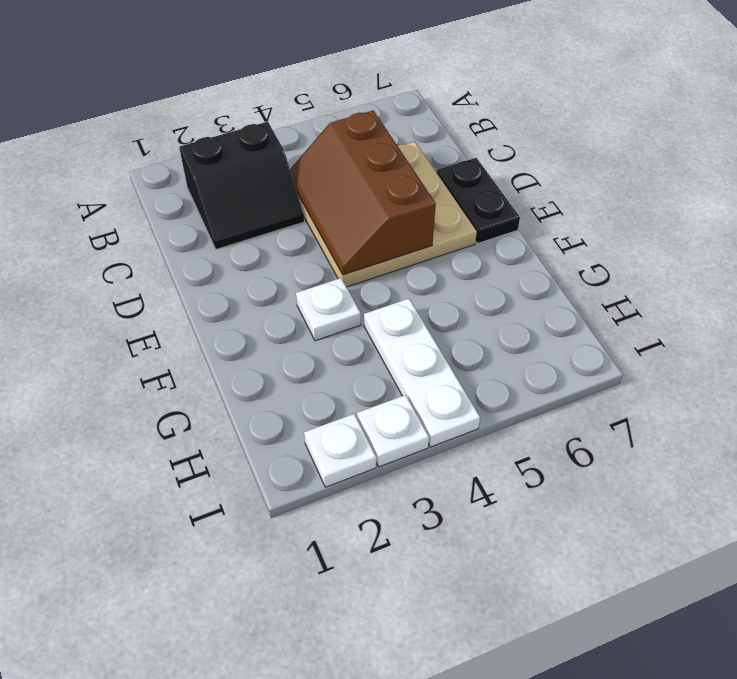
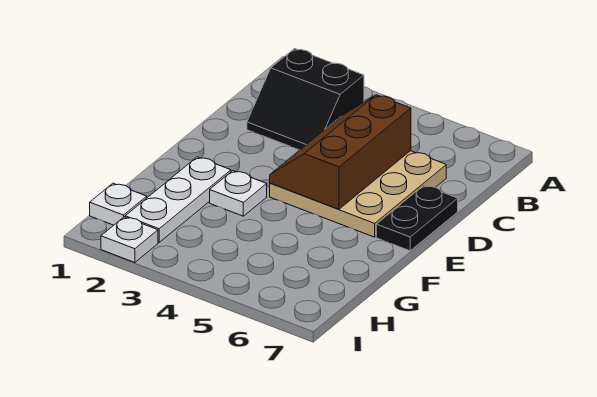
white 1x3 plate [364,299,480,447] -> white 1x3 plate moved to [125,157,231,242]
white 1x1 plate [357,395,429,467] -> white 1x1 plate moved to [90,183,147,225]

